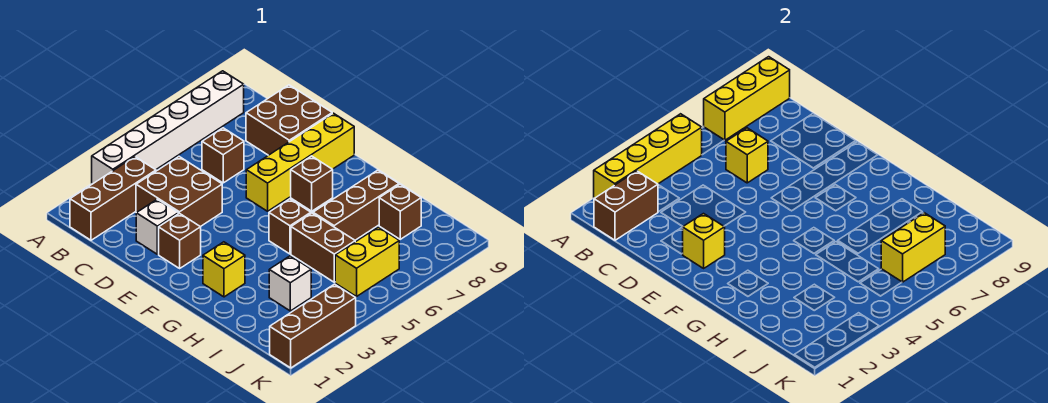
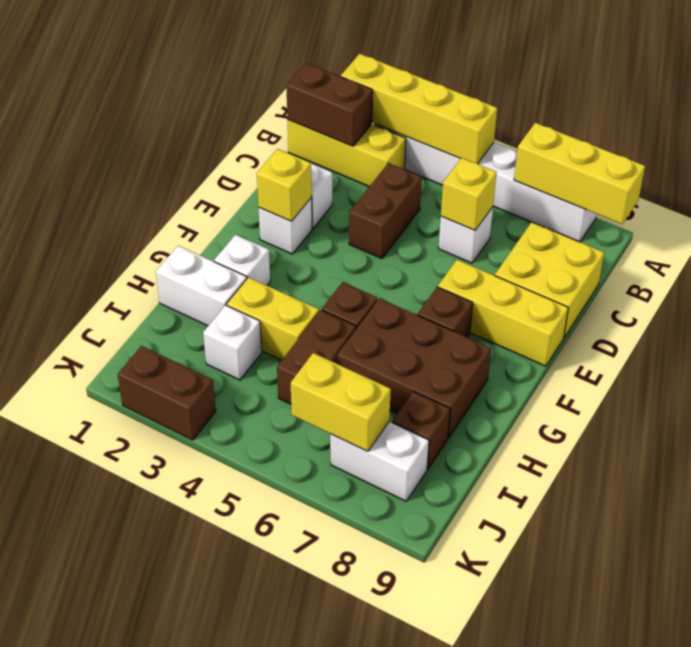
brown 1x3 brick [70,157,156,240] -> yellow 1x3 brick [287,120,406,187]
brown 2x2 brick [136,157,222,227] -> brown 1x2 brick [349,163,422,258]
brown 1x1 brick [202,128,244,183] -> white 1x1 brick [438,207,493,263]
brown 2x2 brick [246,85,332,155] -> yellow 2x2 brick [495,222,604,337]
brown 1x1 brick [159,213,201,268] -> white 1x1 brick [258,198,312,254]
yellow 1x4 brick [246,113,354,211] -> yellow 1x3 brick [438,260,568,366]
yellow 1x1 brick [203,242,245,297] -> white 1x1 brick [214,235,270,285]
none -> white 1x2 brick [156,246,247,326]
brown 1x3 brick [313,170,399,240] -> brown 2x3 brick [337,298,491,438]
yellow 1x2 brick [335,227,399,297] -> yellow 1x2 brick moved to [227,277,319,360]
none -> white 1x2 brick [330,422,429,501]
brown 1x3 brick [270,284,356,368] -> brown 1x2 brick [118,346,216,440]

